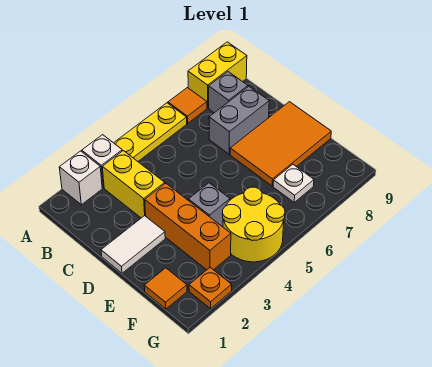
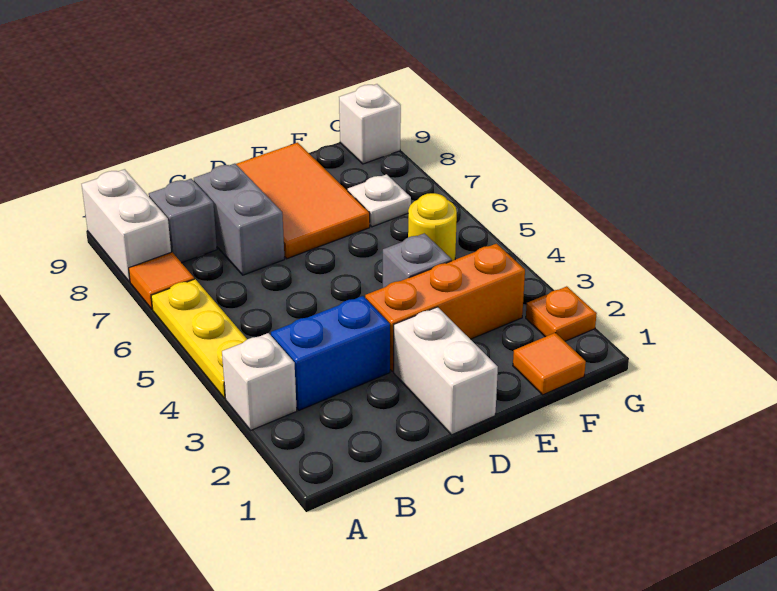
white 1x1 brick [59,151,102,205] -> white 1x1 brick moved to [339,84,401,164]
yellow 1x2 brick [188,42,247,108] -> white 1x2 brick [82,169,171,282]
yellow 1x2 brick [102,151,165,218] -> blue 1x2 brick [271,296,390,410]
white 1x2 tile [101,216,165,273] -> white 1x2 brick [394,307,498,435]
yellow 2x2 round brick [223,187,285,262] -> yellow 1x1 round brick [408,193,457,261]

